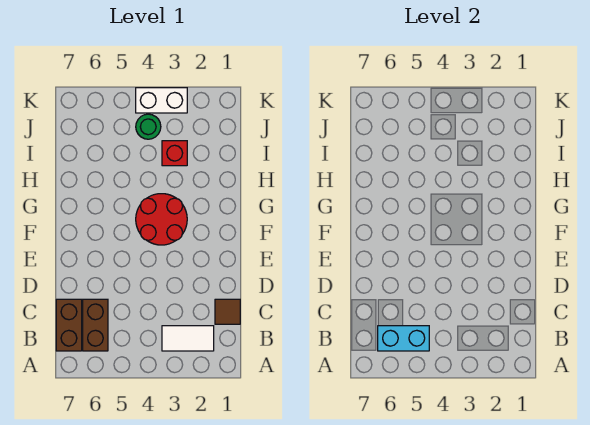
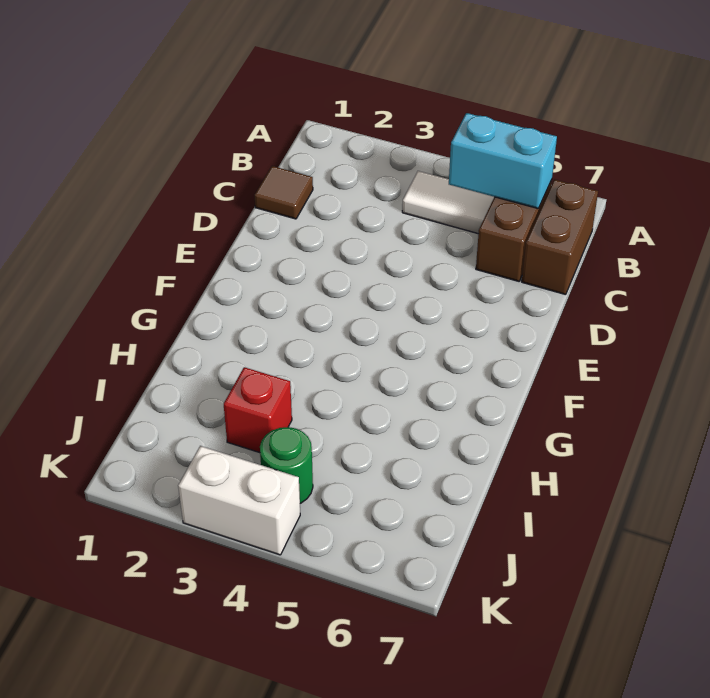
white 1x2 tile [162,326,214,351] -> white 1x2 tile moved to [402,171,494,234]
red 2x2 round brick [136,194,187,245] -> none

